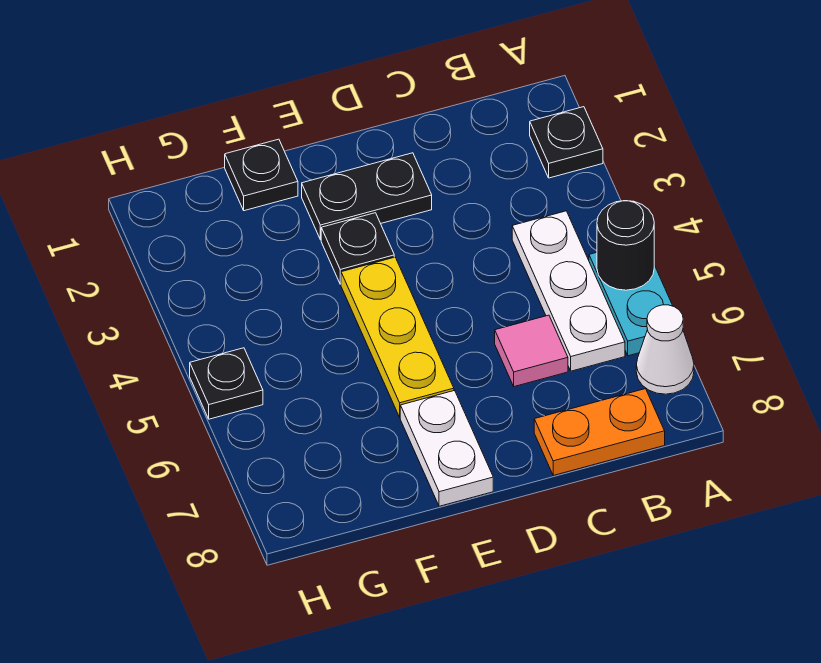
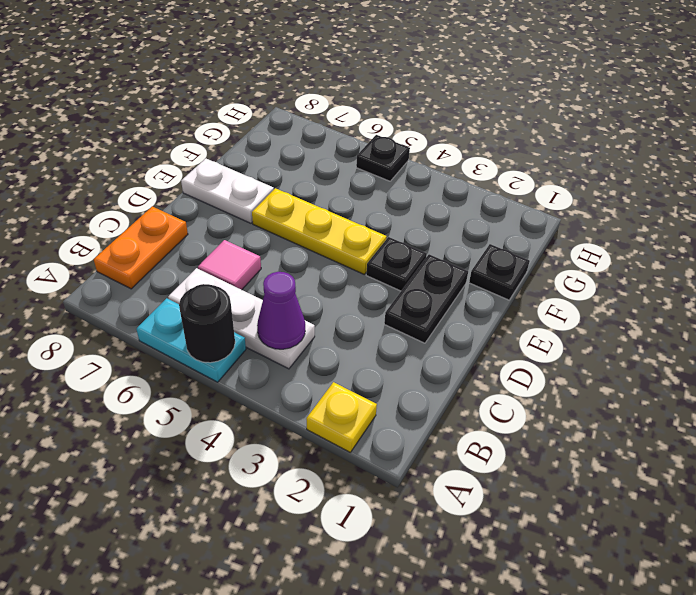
black 1x1 plate [530,107,603,178] -> yellow 1x1 plate [306,382,377,452]
white 1x1 cone [636,305,694,394] -> none
none -> purple 1x1 cone [257,272,305,349]

